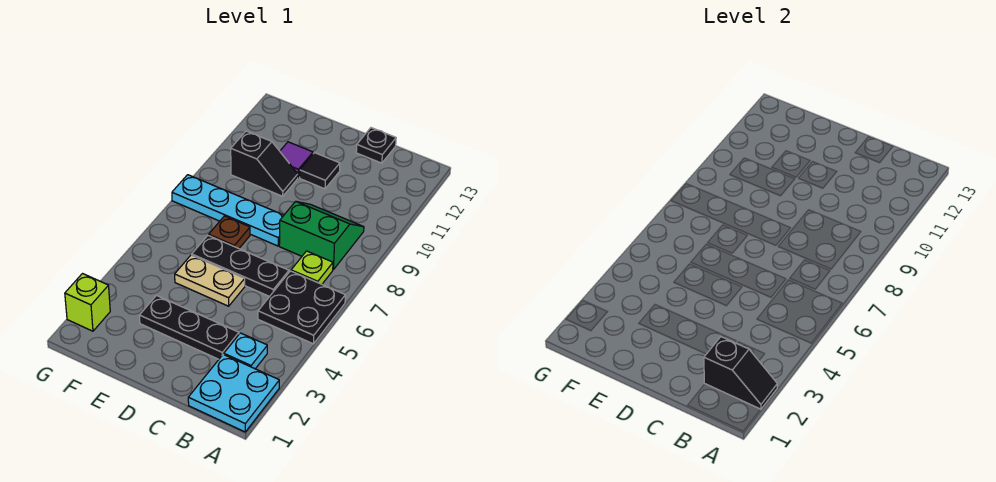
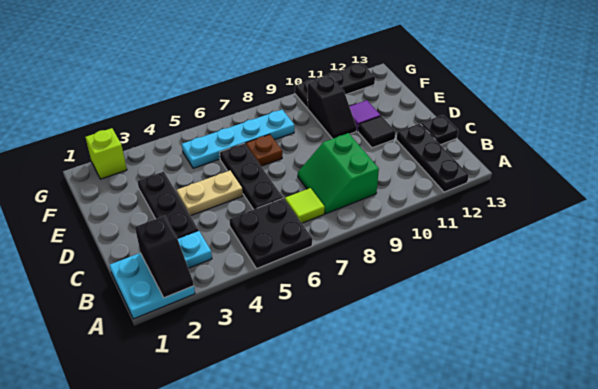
none -> black 1x3 plate [397,123,469,192]
lime 1x1 plate [291,251,333,284] -> lime 1x1 tile [285,188,325,223]
green 2x2 slope [279,201,364,269] -> green 2x2 slope turned to [298,133,379,214]
tan 1x2 plate [175,255,245,306] -> tan 1x2 plate turned to [177,171,243,216]
cyan 1x4 plate [172,175,284,246] -> cyan 1x4 plate turned to [182,110,294,168]
none -> black 1x3 plate [295,63,375,108]

